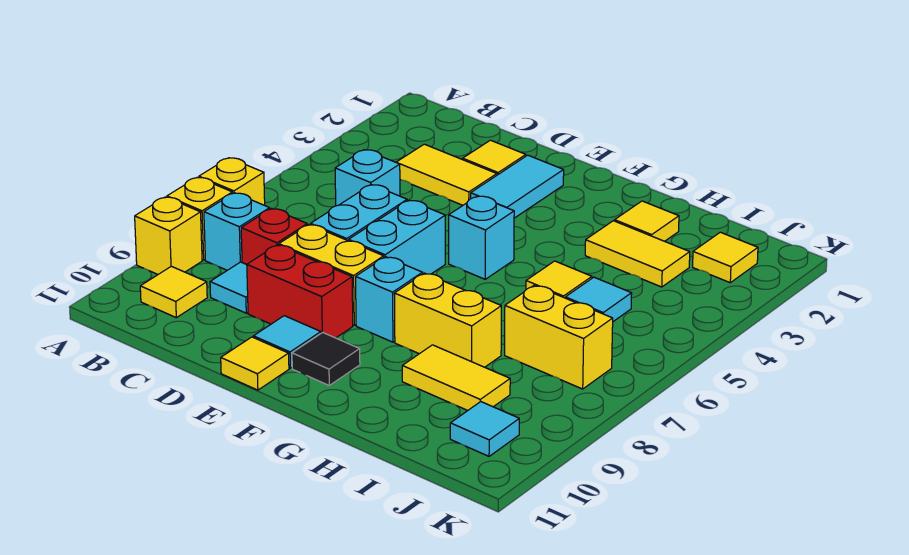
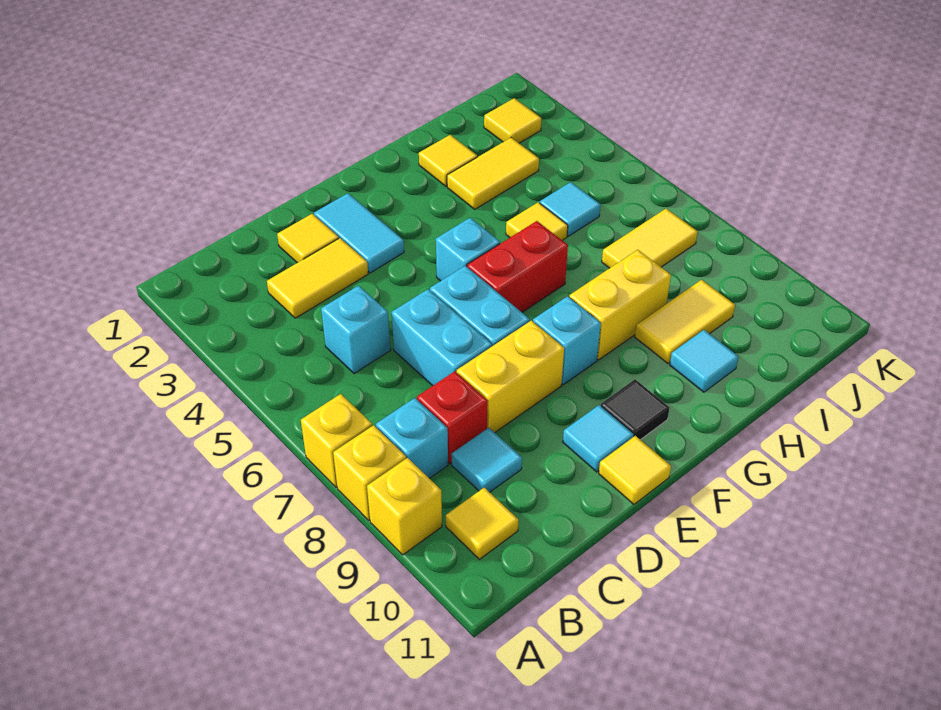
red 1x2 brick [247,245,353,338] -> red 1x2 brick moved to [467,221,568,312]
yellow 1x2 brick [505,285,613,389] -> yellow 1x2 tile [602,209,698,268]
cyan 1x1 tile [450,402,519,456] -> cyan 1x1 tile moved to [670,330,738,392]

